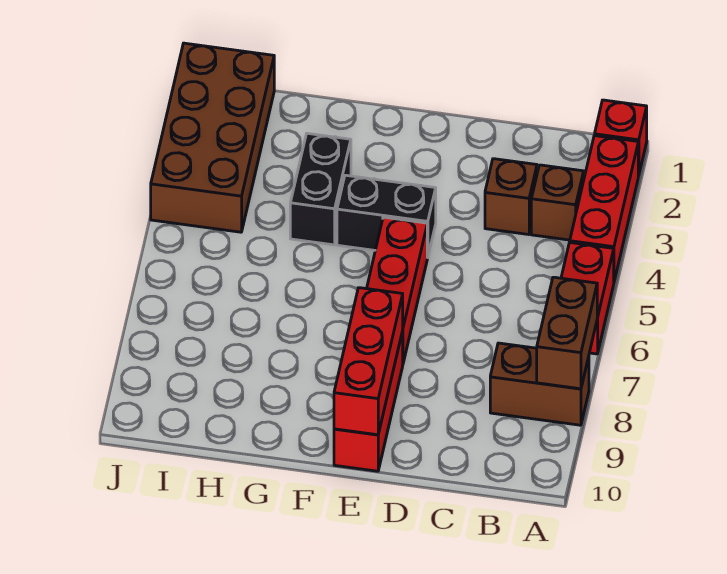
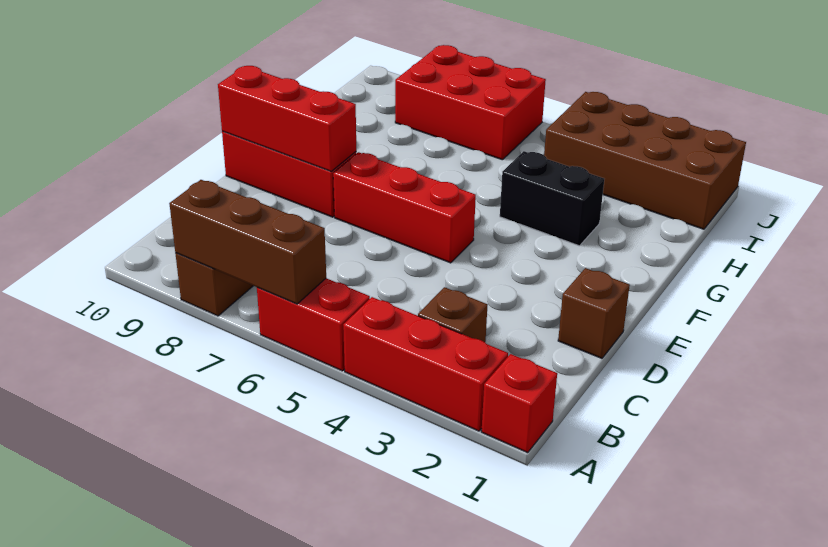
brown 1x2 brick [537,277,597,389] -> brown 1x3 brick [169,180,326,304]
brown 1x1 brick [485,159,537,235] -> brown 1x1 brick moved to [558,268,630,358]
black 1x2 brick [337,175,436,258] -> none
none -> red 2x3 brick [395,45,546,160]

